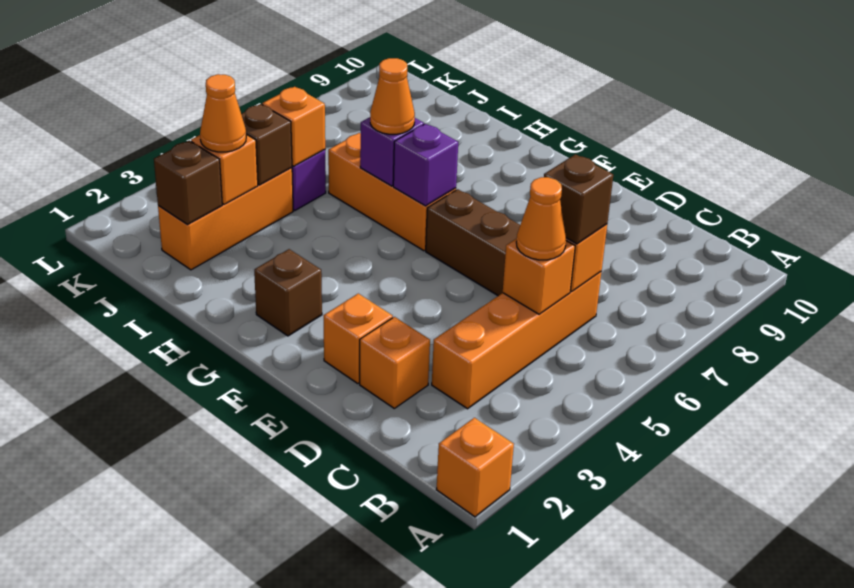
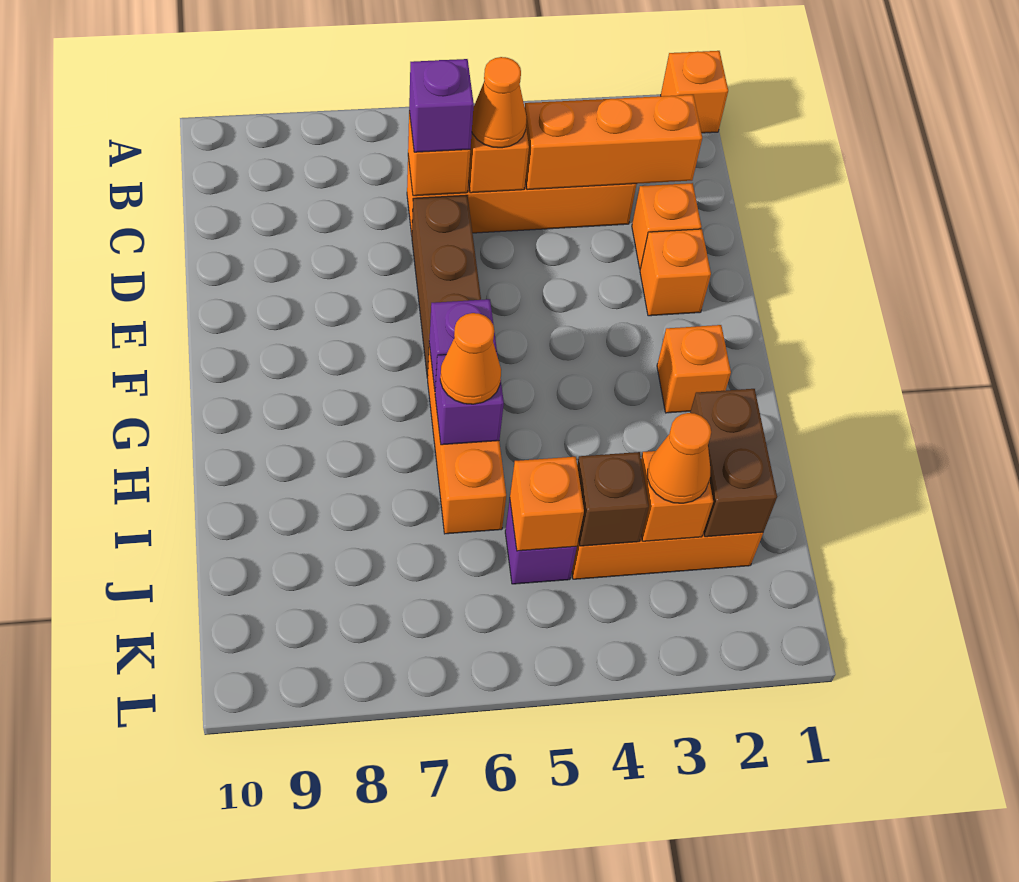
none -> orange 1x3 brick [525,95,702,190]
brown 1x1 brick [544,154,613,244] -> purple 1x1 brick [409,59,474,152]
brown 1x1 brick [254,249,322,336] -> orange 1x1 brick [657,325,731,413]
brown 1x1 brick [154,140,222,225] -> brown 1x2 brick [690,389,777,537]

